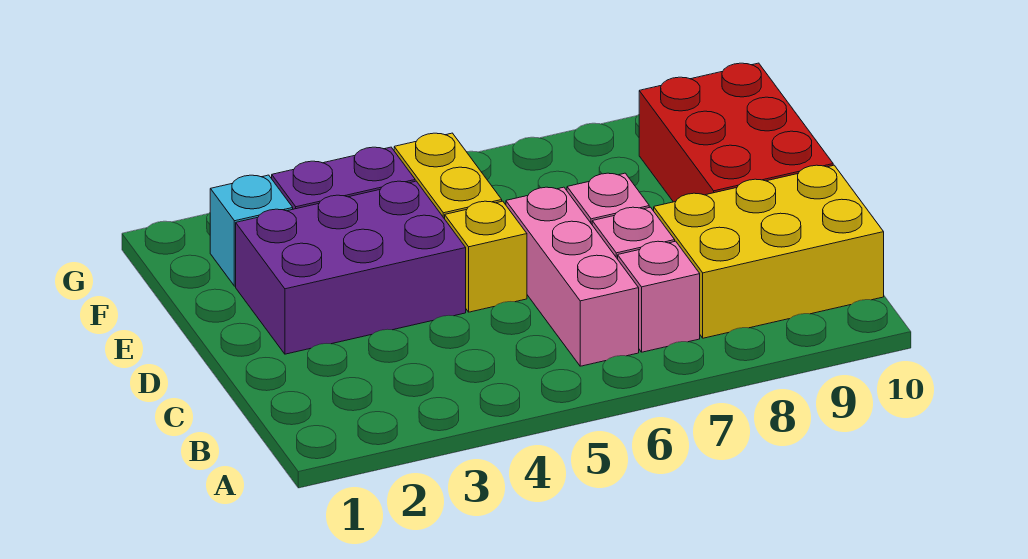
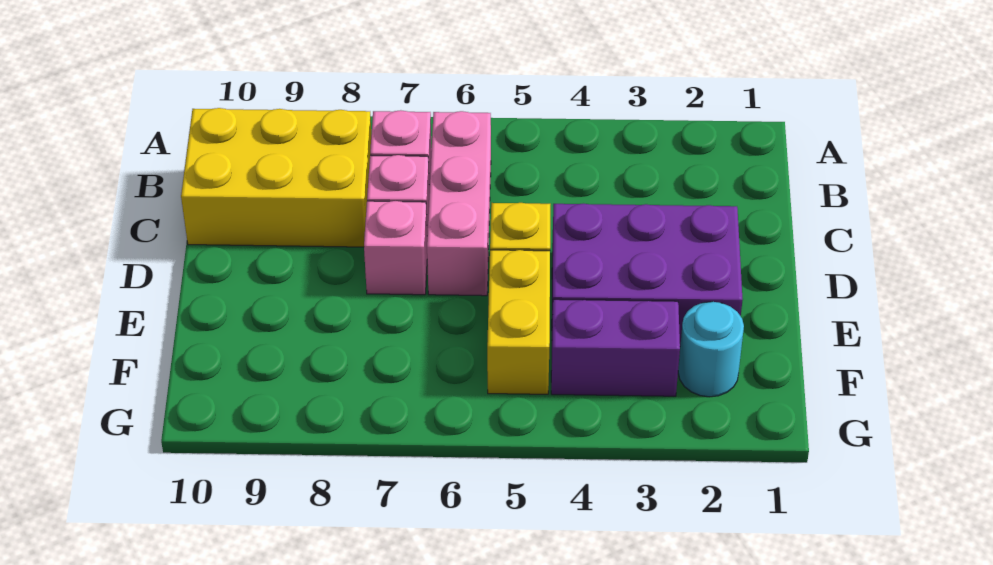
red 2x3 brick [639,63,833,202] -> none
cyan 1x1 brick [210,175,293,286] -> cyan 1x1 round brick [678,302,744,397]

